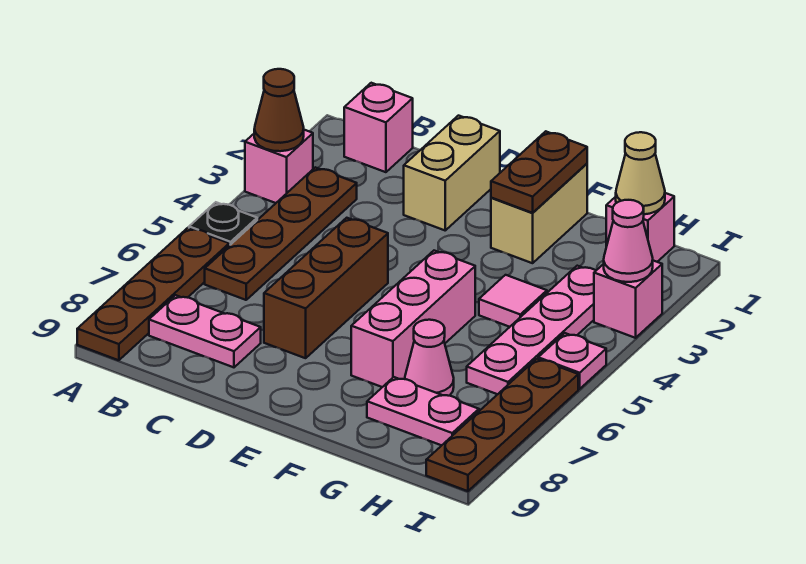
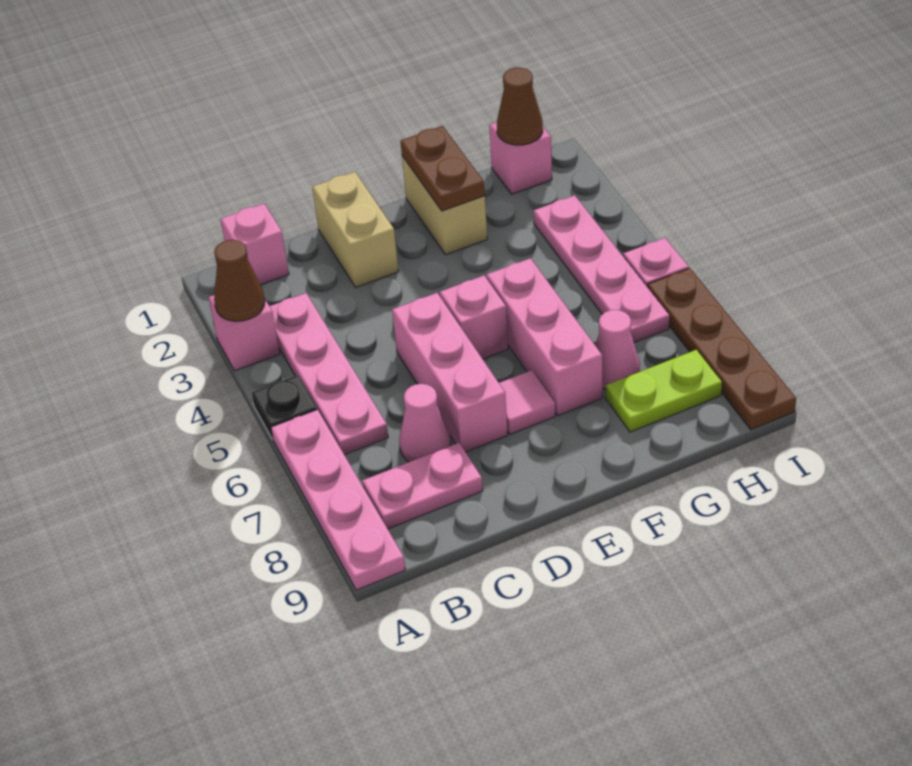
brown 1x4 plate [77,228,229,360] -> pink 1x4 plate [271,410,405,590]
brown 1x4 plate [205,167,357,300] -> pink 1x4 plate [270,293,388,455]
brown 1x3 brick [264,218,388,358] -> pink 1x3 brick [392,293,508,452]
pink 1x1 tile [479,275,547,327] -> pink 1x1 tile moved to [499,370,555,434]
pink 1x2 plate [367,377,479,445] -> lime 1x2 plate [606,350,722,432]
tan 1x1 cone [616,132,665,214] -> brown 1x1 cone [497,67,543,145]
pink 1x1 brick [594,261,662,338] -> pink 1x1 brick moved to [440,276,508,359]
pink 1x1 cone [604,200,653,282] -> pink 1x1 cone moved to [399,384,451,462]

